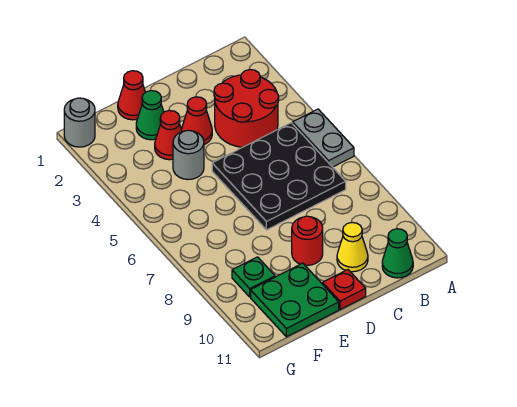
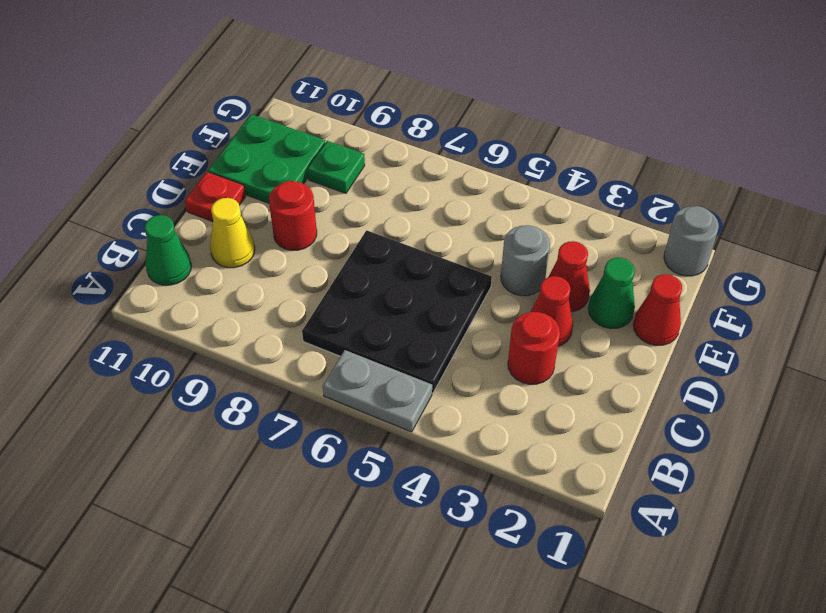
red 2x2 round brick [214,69,279,147] -> red 1x1 round brick [508,312,560,384]

